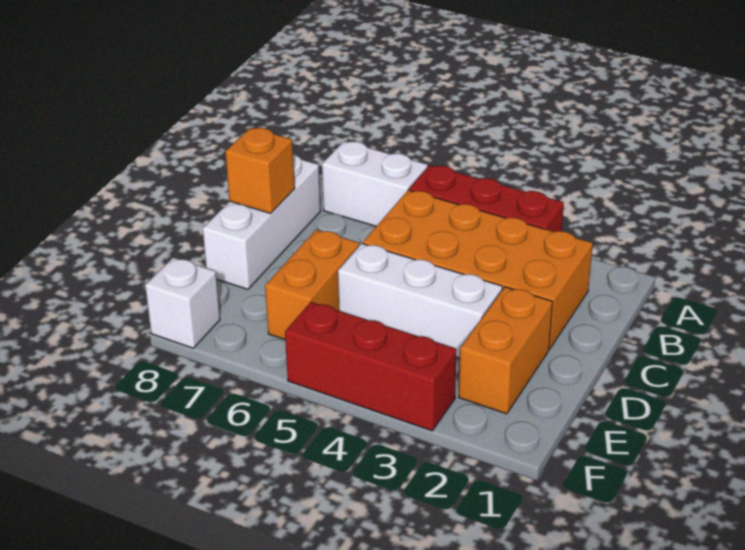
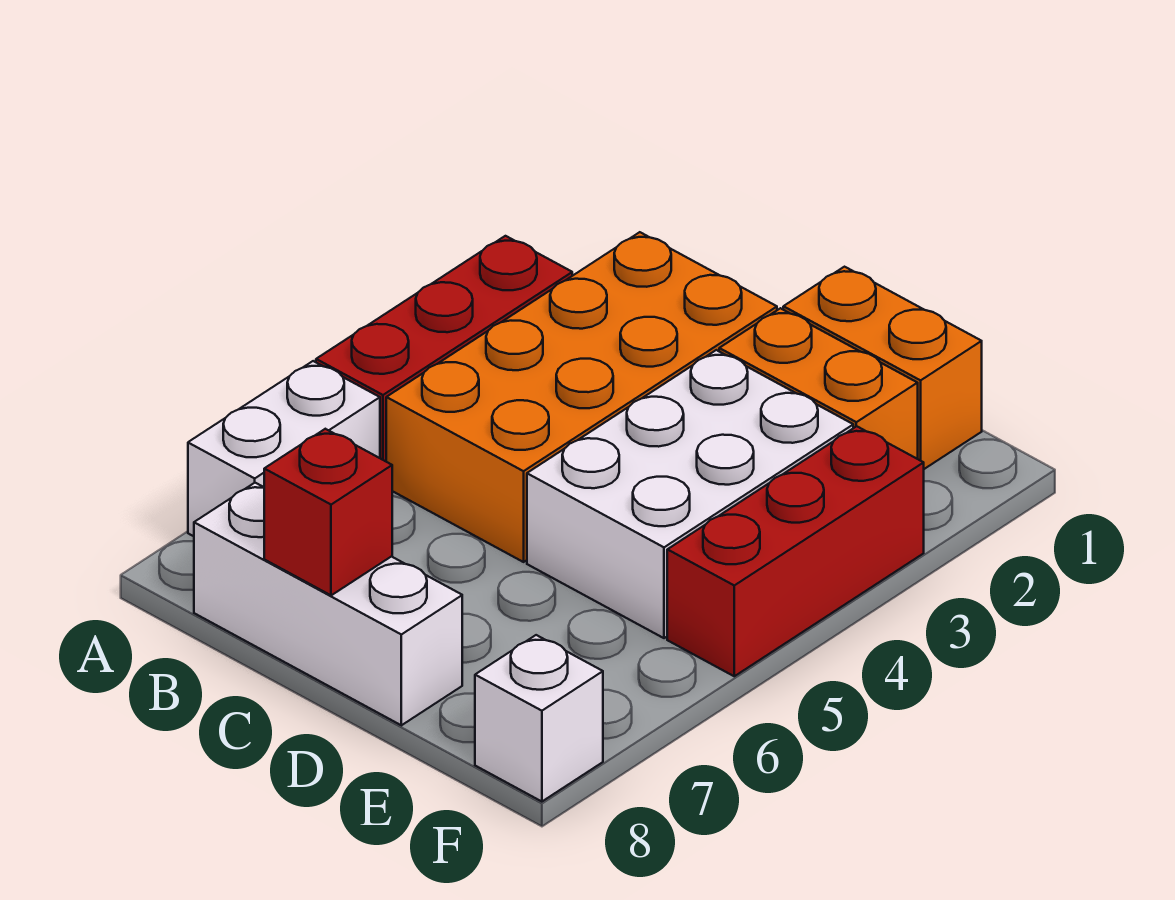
orange 1x1 brick [225,128,295,213] -> red 1x1 brick [264,429,392,595]
white 1x3 brick [338,243,502,358] -> white 2x3 brick [527,350,853,638]
orange 1x2 brick [265,230,359,339] -> orange 1x2 brick moved to [783,267,982,469]

